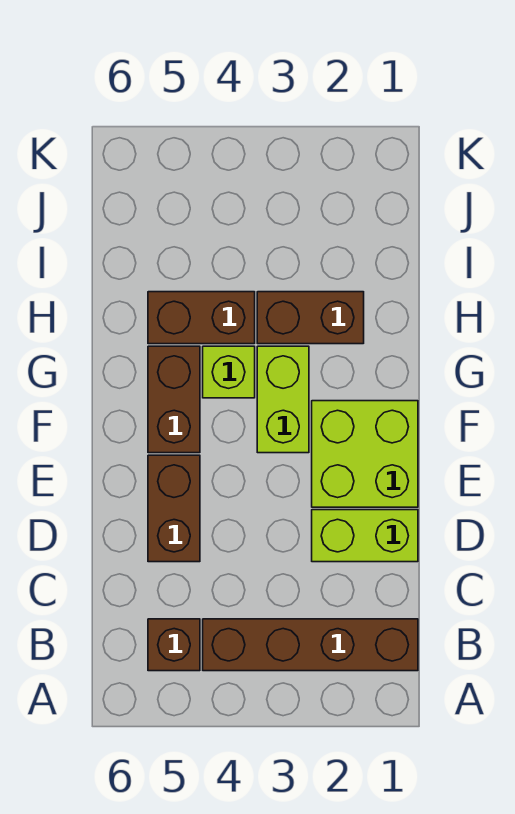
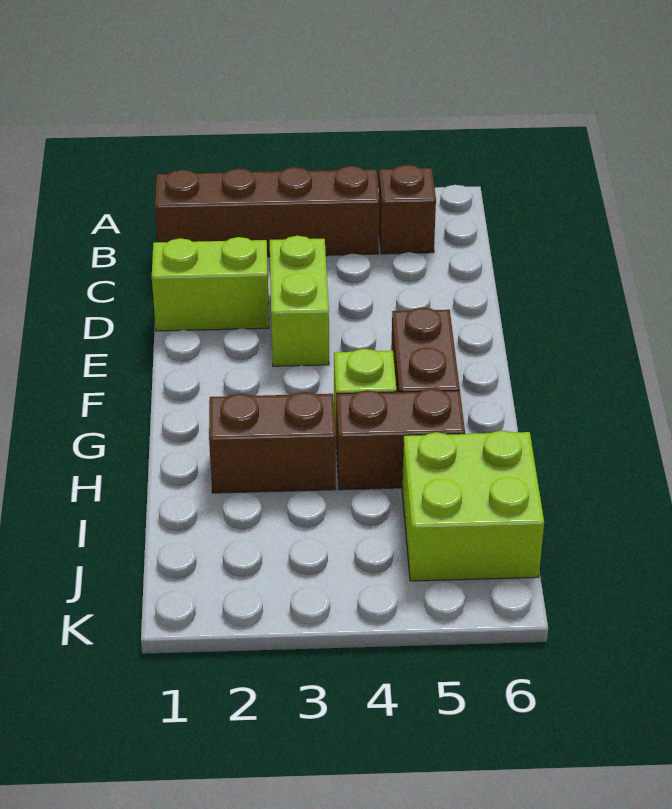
brown 1x2 brick [148,455,200,562] -> none
lime 2x2 brick [312,401,418,507] -> lime 2x2 brick moved to [402,431,544,581]
lime 1x2 brick [257,346,309,453] -> lime 1x2 brick moved to [270,236,329,366]

